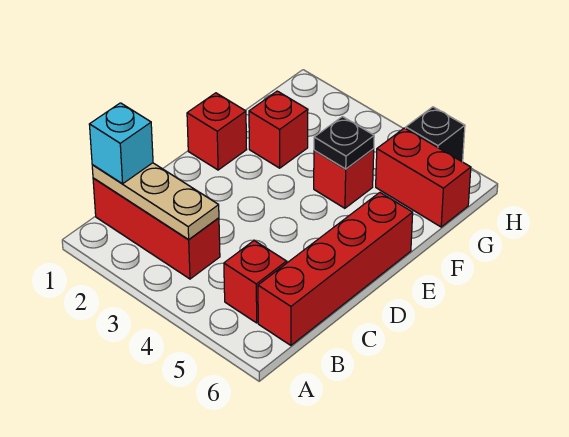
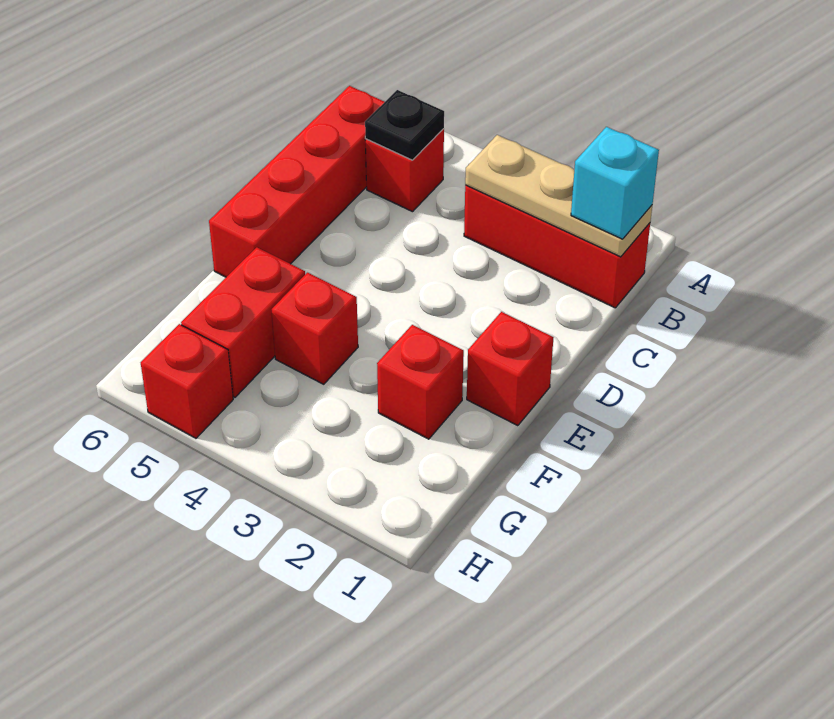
black 1x1 plate [314,117,374,169] -> black 1x1 plate moved to [365,90,444,160]
red 1x2 brick [376,128,471,227] -> red 1x2 brick turned to [181,247,305,397]
black 1x1 brick [406,107,465,162] -> red 1x1 brick [141,324,233,438]

